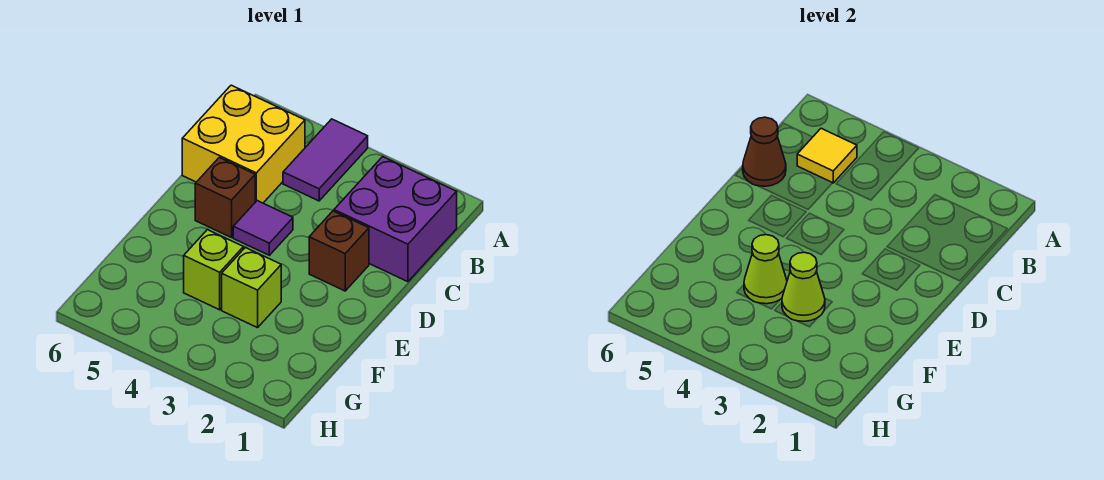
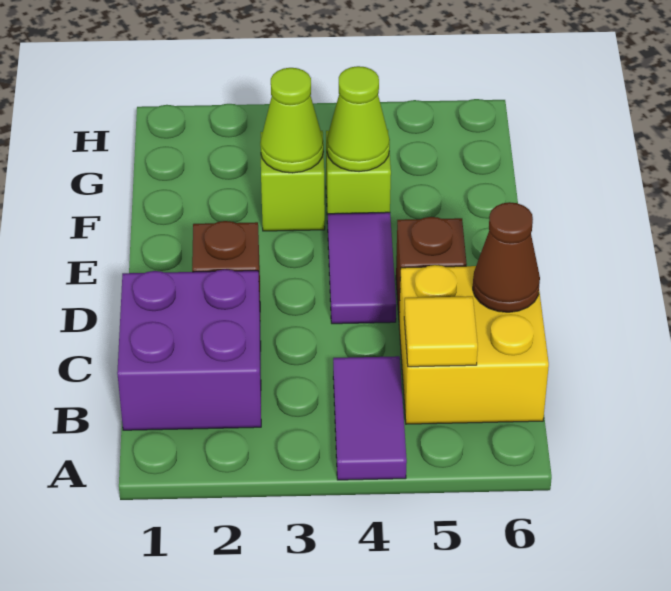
purple 1x1 tile [233,201,293,255] -> purple 1x2 tile [328,212,396,324]

